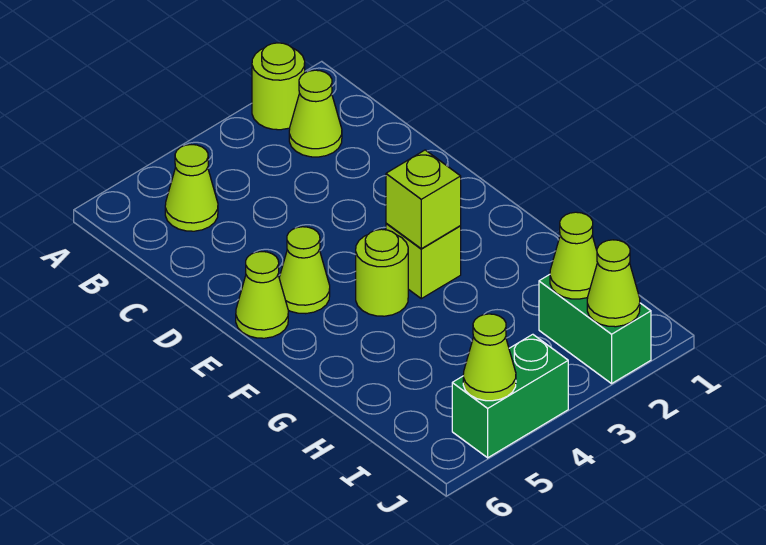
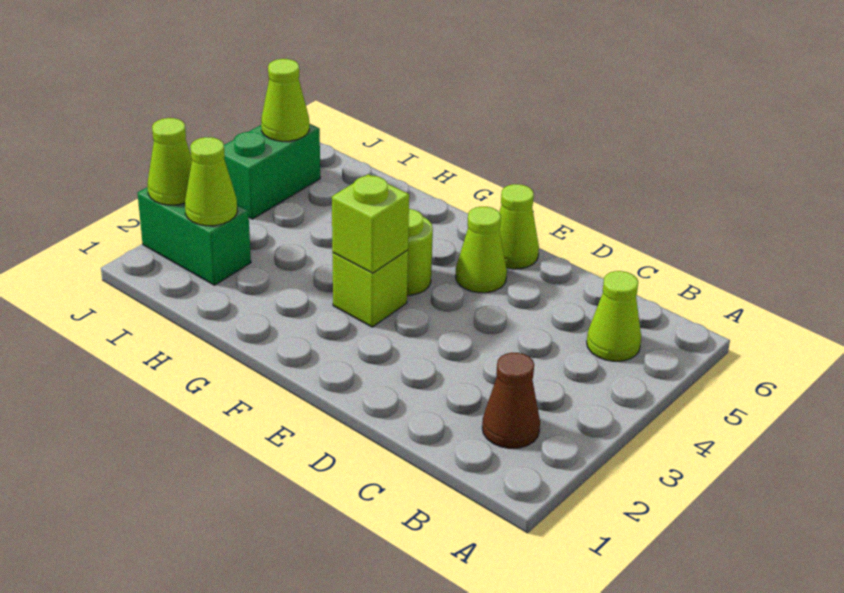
lime 1x1 round brick [252,43,305,130] -> none
lime 1x1 cone [289,70,342,157] -> brown 1x1 cone [482,353,540,448]

